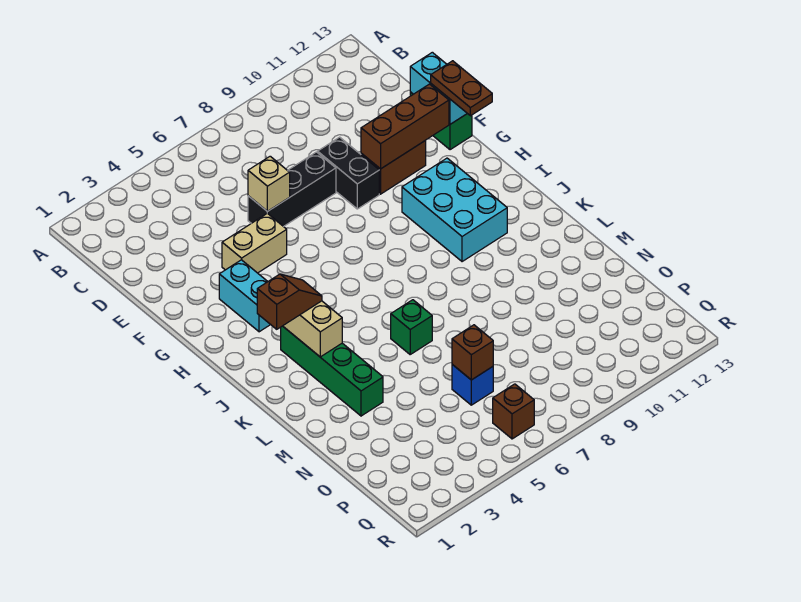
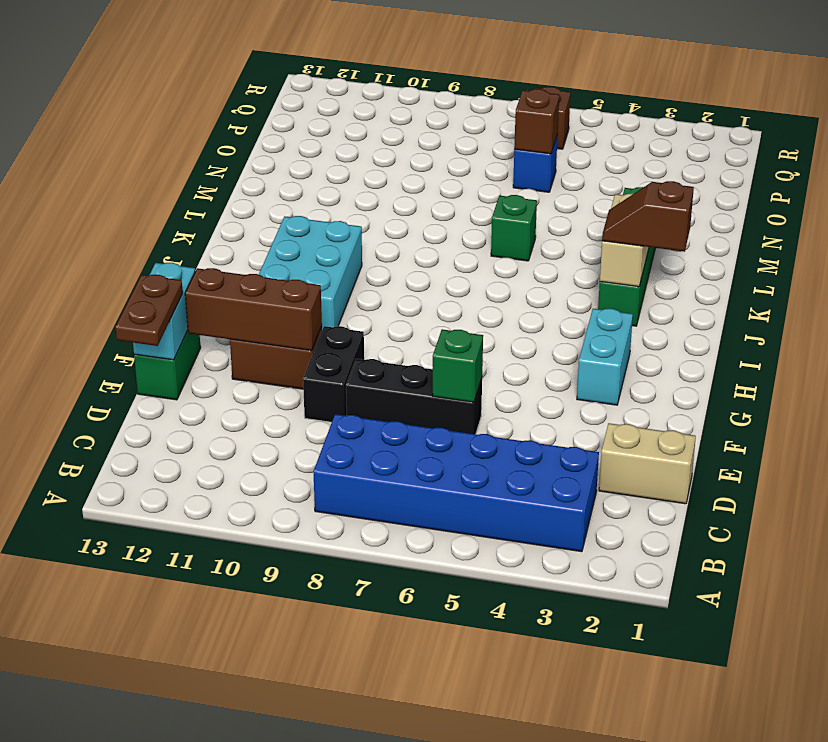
none -> blue 2x6 brick [313,414,599,552]
tan 1x1 brick [248,156,290,211] -> green 1x1 brick [433,329,483,402]
tan 1x2 brick [222,213,287,273] -> tan 1x2 brick moved to [599,423,696,504]
brown 1x2 plate [431,61,492,116] -> brown 1x2 plate moved to [116,274,183,346]

